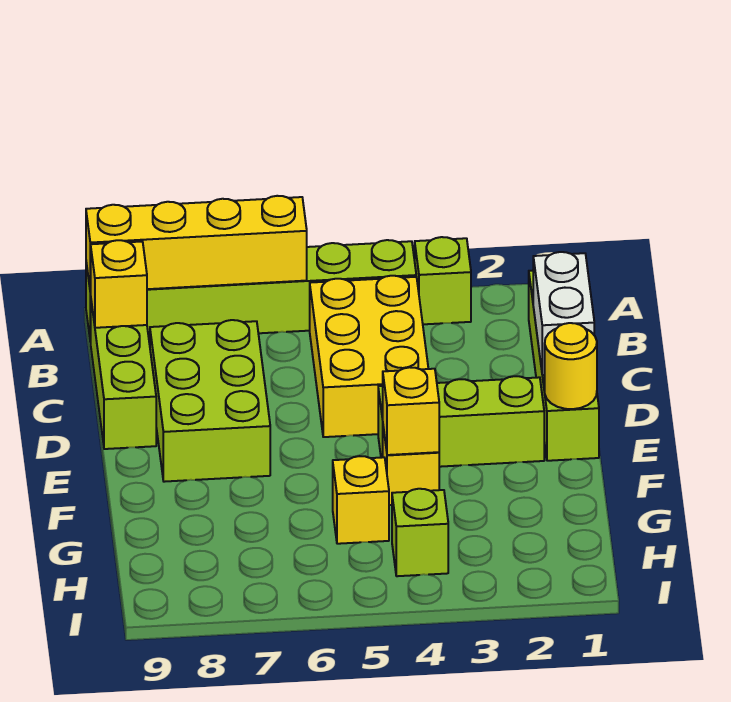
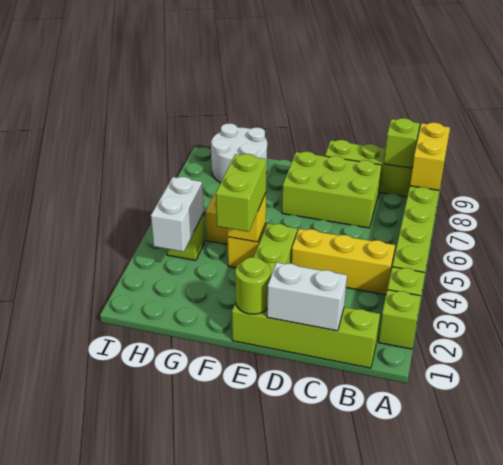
none -> lime 1x1 brick [378,290,421,349]
yellow 1x4 brick [86,196,307,292] -> yellow 1x2 brick [410,123,450,190]
yellow 2x3 brick [310,276,428,437] -> yellow 1x3 brick [291,229,395,295]
yellow 1x1 brick [90,240,147,328] -> lime 1x1 brick [384,118,420,168]
yellow 1x1 round brick [545,323,597,409] -> lime 1x1 round brick [235,257,271,314]
none -> lime 1x2 brick [216,154,267,232]
none -> white 2x2 round brick [211,124,267,183]
none -> white 1x2 brick [151,177,204,252]

